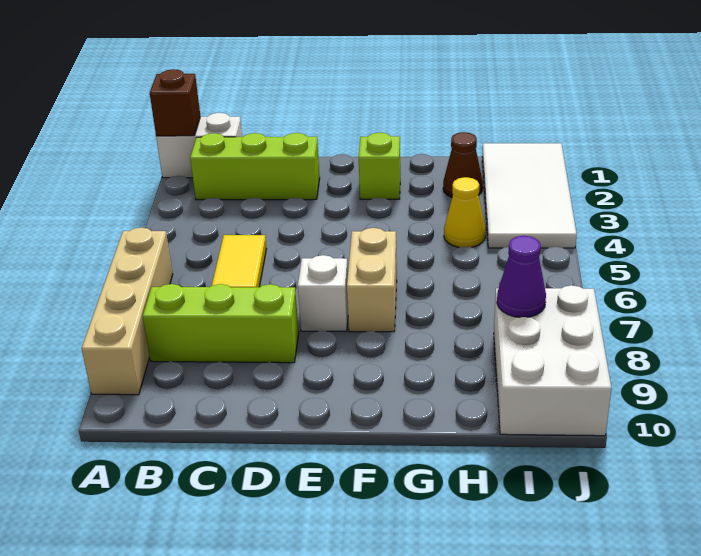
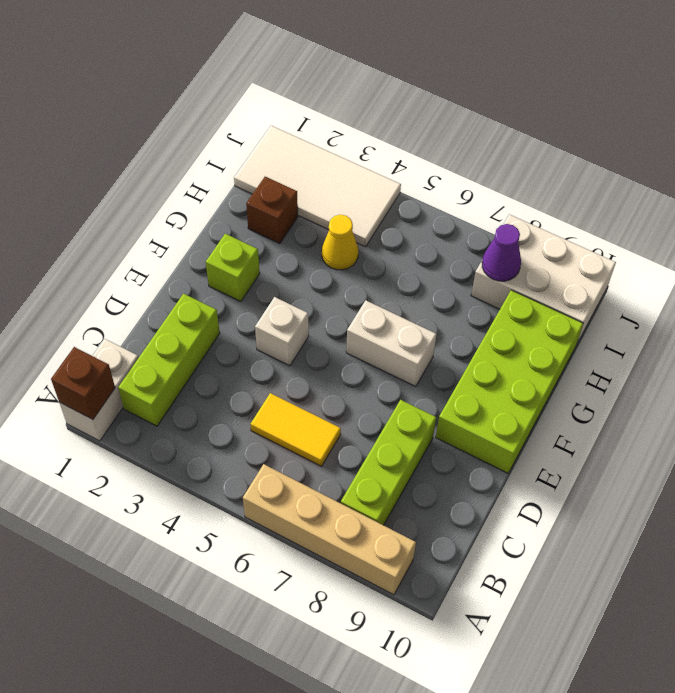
white 1x1 brick [298,255,348,331] -> white 1x1 brick moved to [255,297,309,366]
none -> lime 2x4 brick [436,290,583,473]
tan 1x2 brick [347,228,397,332] -> white 1x2 brick [346,301,437,387]
brown 1x1 cone [443,132,483,197] -> brown 1x1 brick [246,177,298,243]

